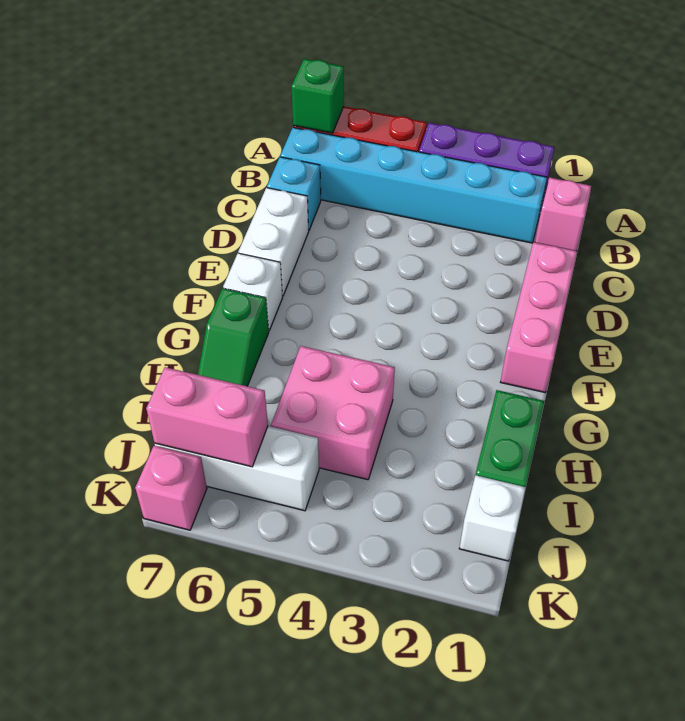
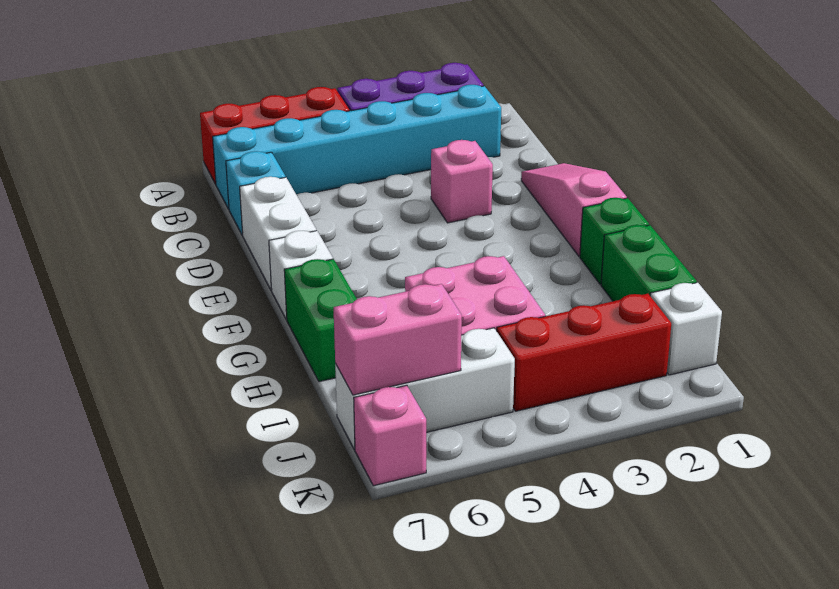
green 1x1 brick [291,59,344,133] -> green 1x1 brick moved to [580,198,649,284]
pink 1x1 brick [535,178,591,251] -> pink 1x1 brick moved to [431,140,493,223]
pink 1x3 brick [501,242,577,392] -> pink 1x3 slope [521,163,627,257]
green 1x2 slope [198,288,269,386] -> green 1x2 brick [284,259,357,382]
none -> red 1x3 brick [497,294,671,411]

